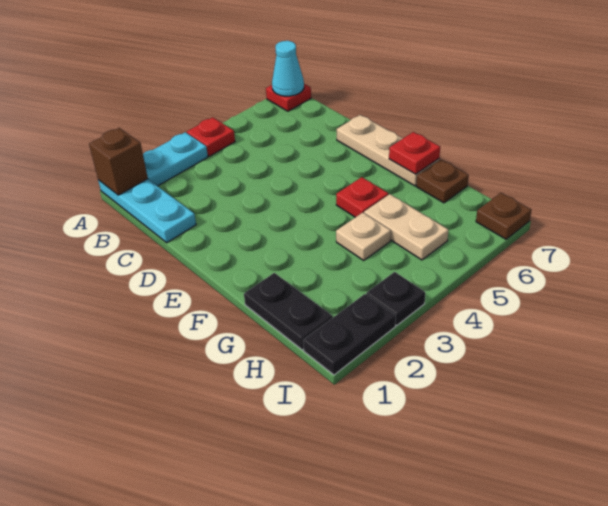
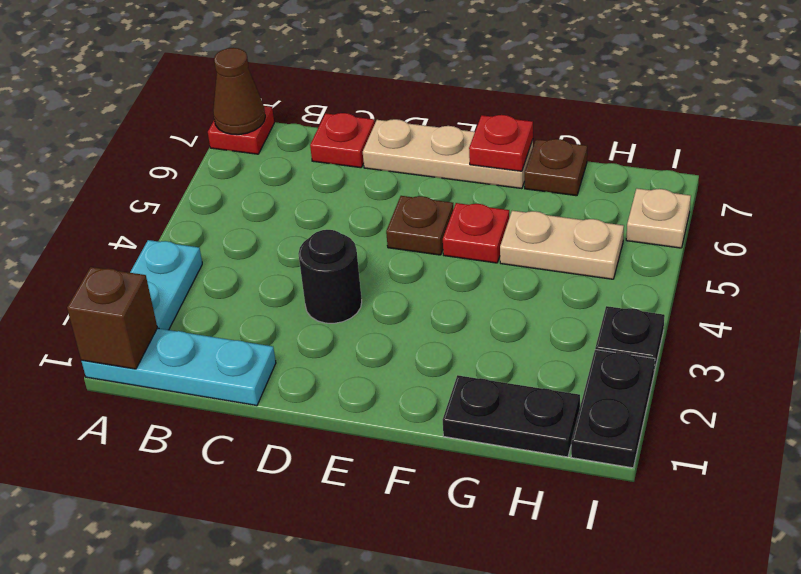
red 1x1 plate [187,117,235,156] -> red 1x1 plate moved to [310,113,375,168]
cyan 1x1 cone [272,41,304,96] -> brown 1x1 cone [213,48,265,135]
none -> black 1x1 round brick [298,230,362,323]
tan 1x1 plate [336,213,391,260] -> tan 1x1 plate moved to [626,188,691,248]
brown 1x1 plate [476,193,531,239] -> brown 1x1 plate moved to [386,196,453,255]

